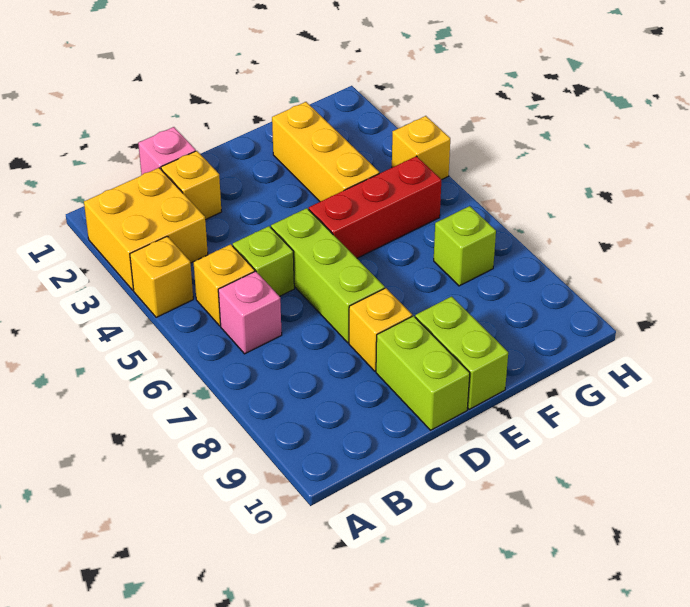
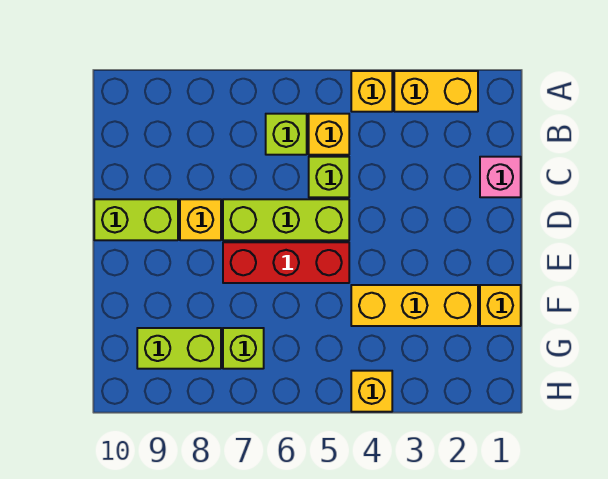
yellow 2x2 brick [84,168,208,290] -> yellow 1x2 brick [394,71,478,112]
pink 1x1 brick [218,271,282,354] -> lime 1x1 brick [266,114,307,155]
yellow 1x1 brick [161,151,221,220] -> yellow 1x1 brick moved to [480,285,521,326]
red 1x3 brick [308,156,441,258] -> red 1x3 brick turned to [223,242,349,283]
lime 1x2 brick [415,296,508,410] -> lime 1x2 brick moved to [137,328,221,369]

